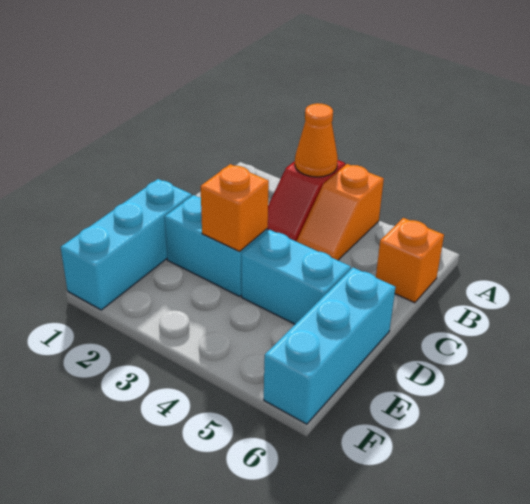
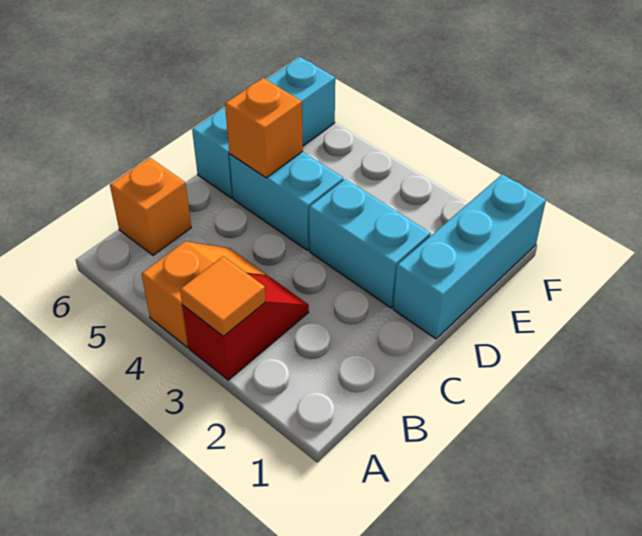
orange 1x1 cone [295,103,338,177] -> orange 1x1 tile [180,256,266,336]
orange 1x1 brick [201,164,269,251] -> orange 1x1 brick moved to [225,78,303,178]

